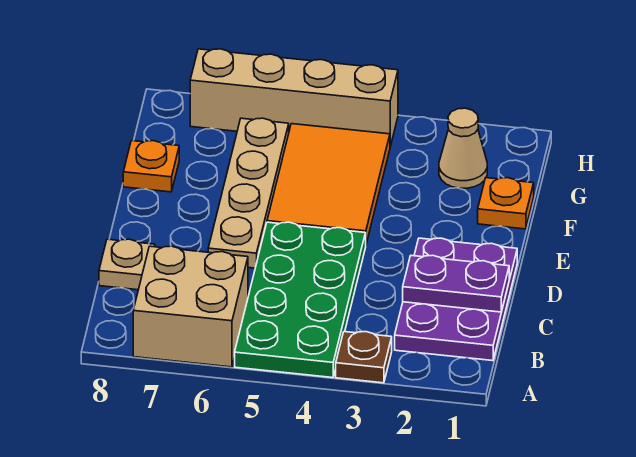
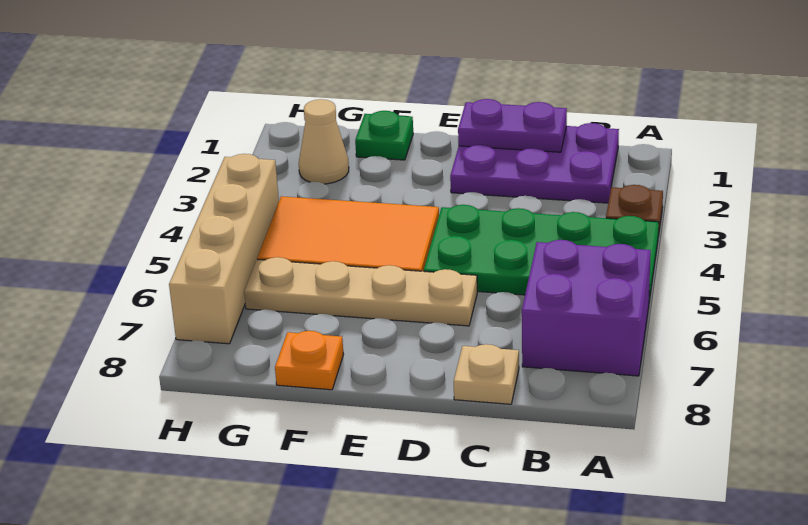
tan 2x2 brick [133,246,248,367] -> purple 2x2 brick [522,240,651,376]
purple 1x2 plate [403,255,509,312] -> purple 1x2 plate turned to [458,99,567,152]
orange 1x1 plate [478,178,534,229] -> green 1x1 plate [355,111,413,160]

